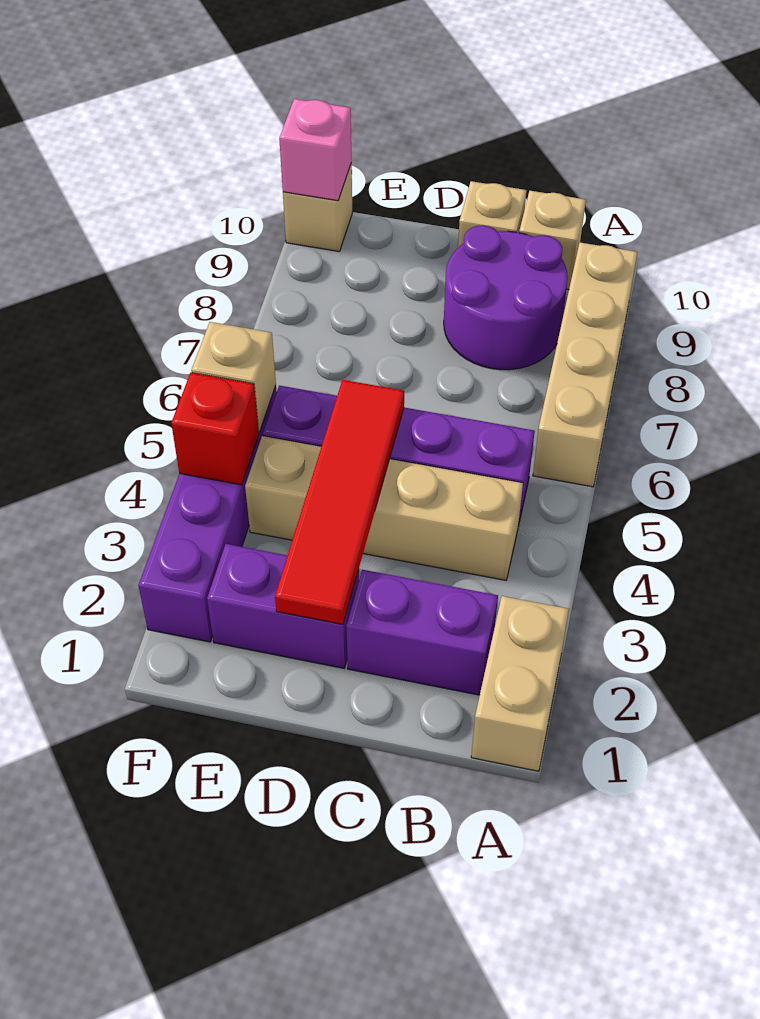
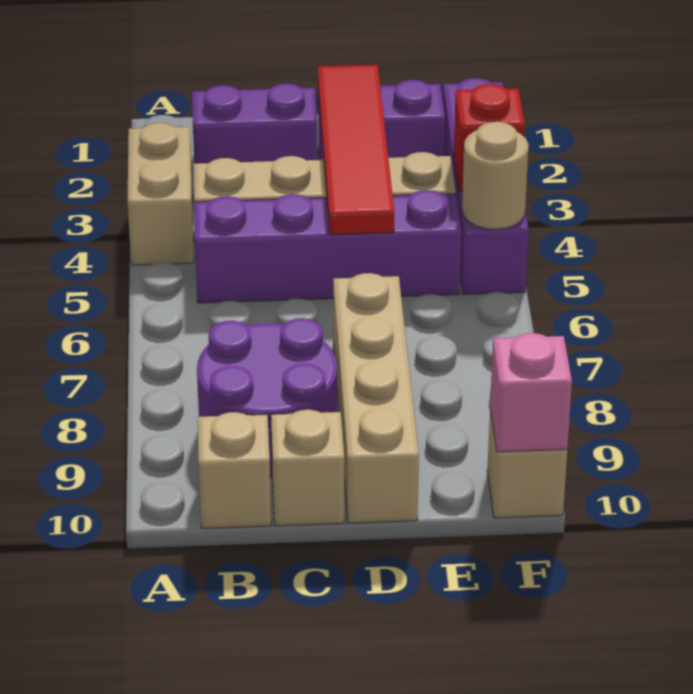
tan 1x2 brick [471,596,569,771] -> tan 1x2 brick moved to [127,123,194,265]
tan 1x4 brick [533,243,638,487] -> tan 1x4 brick moved to [333,273,419,523]
tan 1x1 brick [191,322,276,432] -> tan 1x1 round brick [462,122,529,229]

